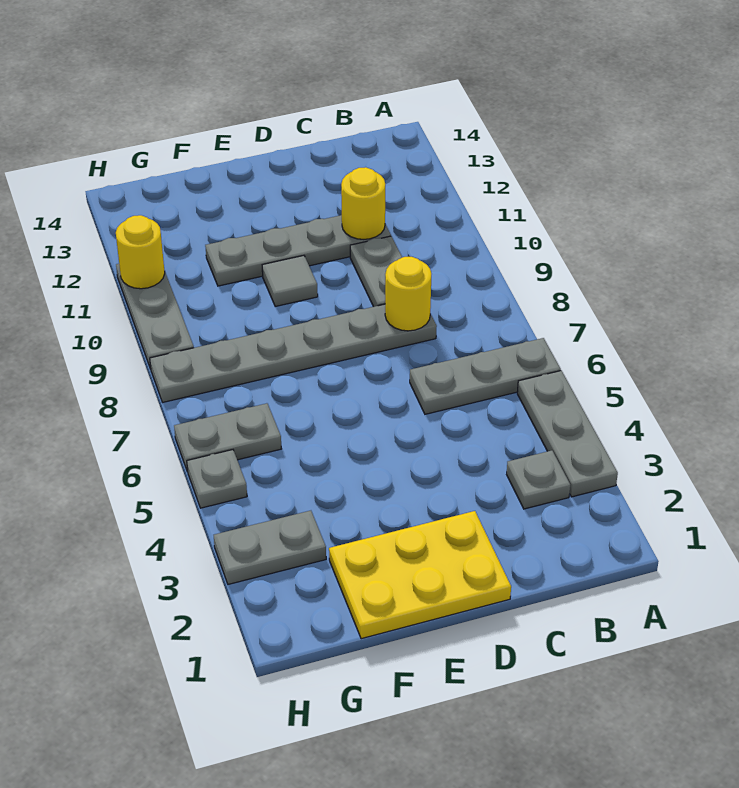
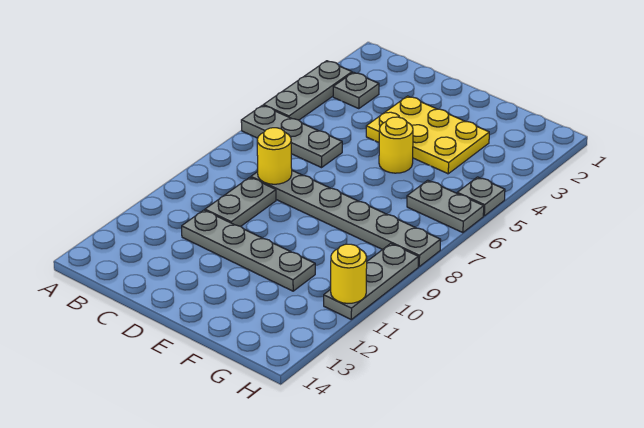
yellow 1x1 round brick [341,167,385,239] -> yellow 1x1 round brick moved to [379,117,413,173]
yellow 2x3 plate [329,511,511,639] -> yellow 2x3 plate moved to [366,96,489,174]
grey 1x1 tile [262,256,318,306] -> none
grey 1x2 plate [214,511,326,584] -> none

